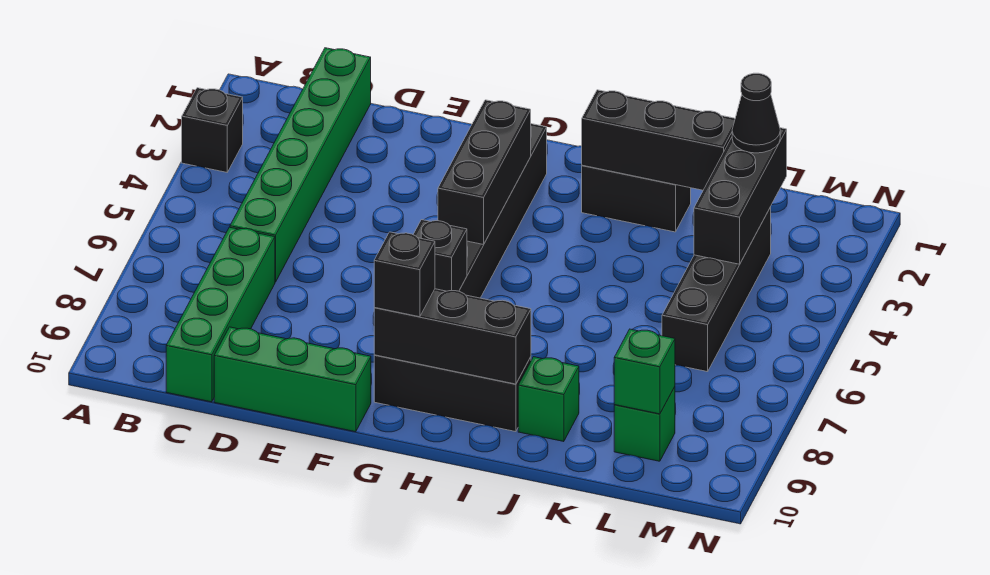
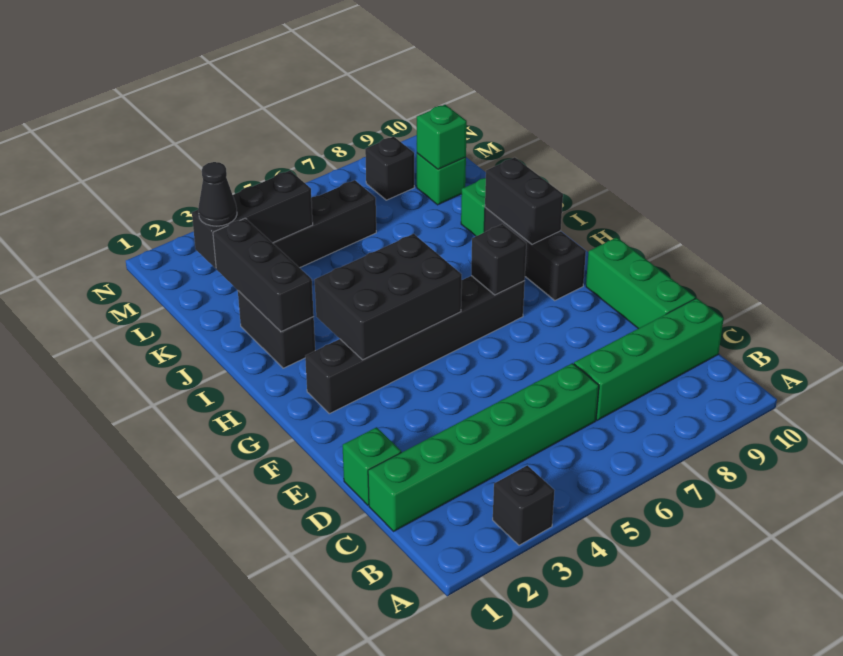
none -> green 1x1 brick [343,427,401,505]
black 1x3 brick [438,100,531,245] -> black 2x3 brick [315,234,462,360]
black 1x3 brick [374,289,531,384] -> black 1x2 brick [485,157,563,244]
black 1x1 brick [374,232,435,317] -> black 1x1 brick moved to [365,136,414,200]

